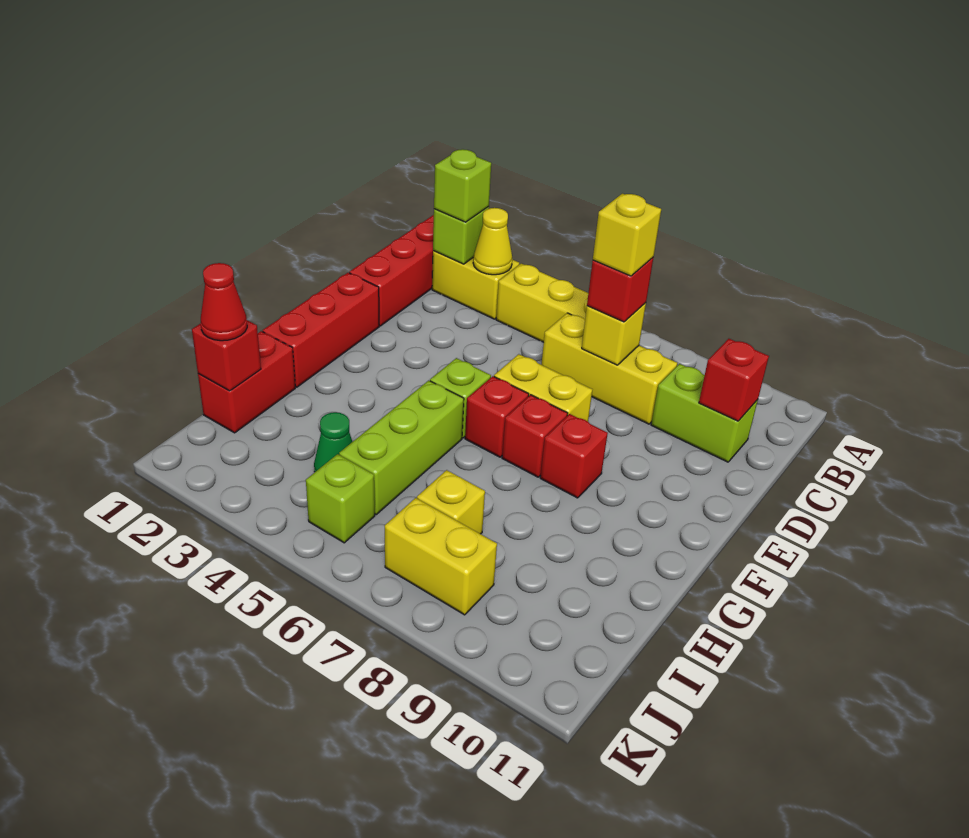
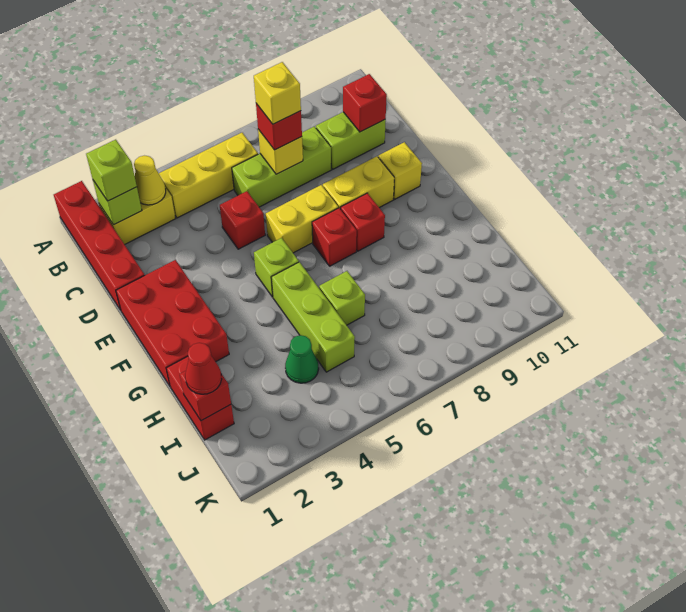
yellow 1x3 brick [541,313,677,424] -> lime 1x3 brick [232,126,331,207]
red 1x3 brick [263,273,379,387] -> red 2x3 brick [116,260,229,386]
red 1x1 brick [465,376,529,457] -> red 1x1 brick moved to [220,191,265,249]
yellow 1x1 brick [417,470,485,534] -> yellow 1x1 brick moved to [378,142,422,199]
lime 1x1 brick [306,454,375,543] -> lime 1x1 brick moved to [319,271,365,325]
yellow 1x2 brick [385,498,497,615] -> yellow 1x2 brick moved to [323,156,394,209]

